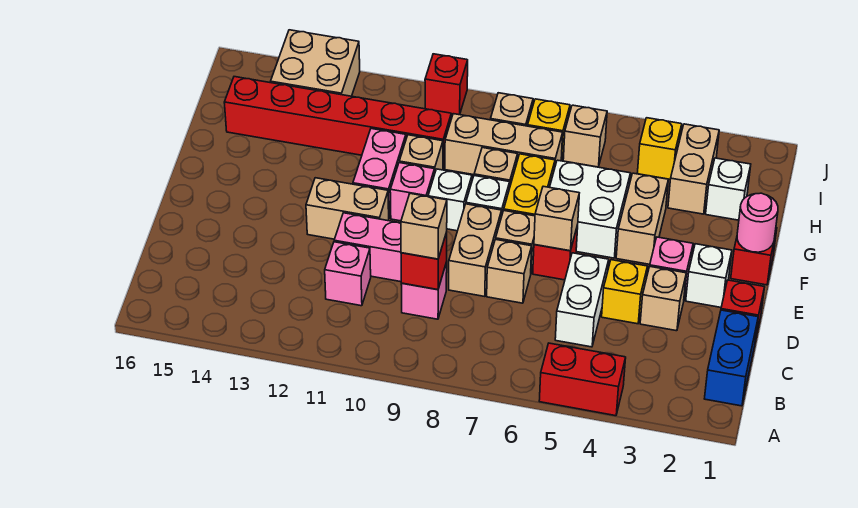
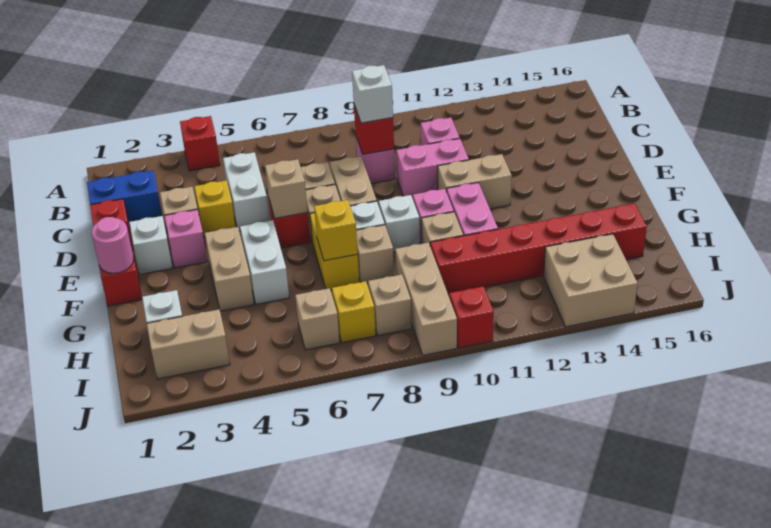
red 1x2 brick [539,343,626,416] -> red 1x1 brick [180,116,220,171]
blue 1x2 brick [704,310,758,406] -> blue 1x2 brick turned to [87,170,162,227]
tan 1x1 brick [401,194,447,259] -> white 1x1 brick [352,65,393,123]
white 2x2 brick [550,160,630,258] -> white 1x2 brick [240,220,289,304]
tan 1x2 brick [668,124,719,214] -> tan 1x2 brick turned to [147,309,230,379]
tan 1x3 brick [445,114,563,175] -> tan 1x3 brick turned to [395,243,457,355]
yellow 1x1 brick [637,118,682,179] -> yellow 1x1 brick moved to [314,200,358,261]

